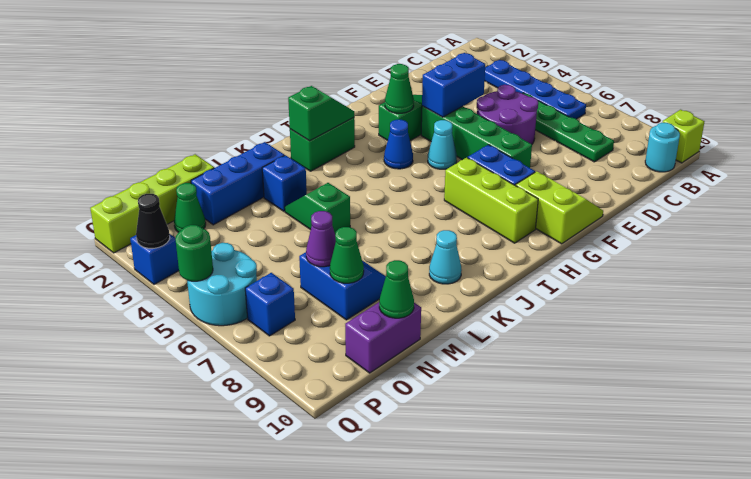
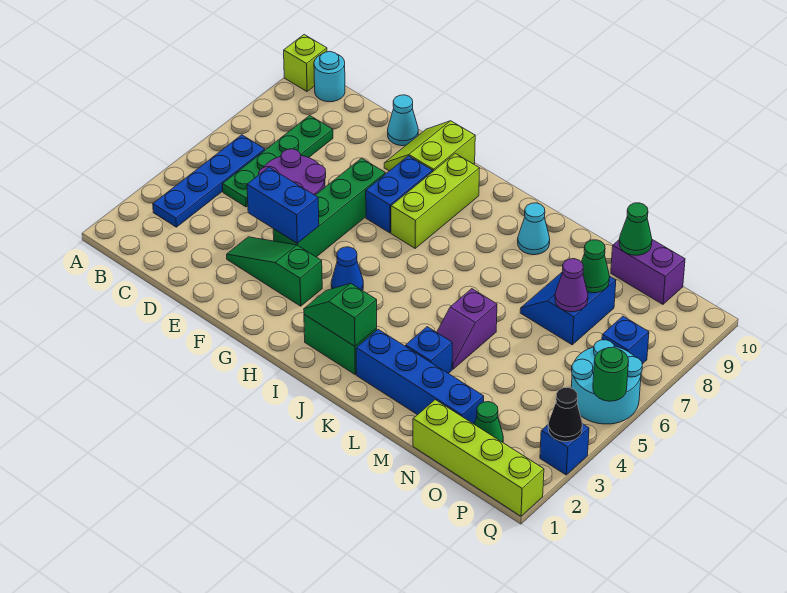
green 1x1 cone [385,64,414,113] -> none
cyan 1x1 cone [428,120,457,169] -> cyan 1x1 cone moved to [388,95,418,146]
blue 1x3 brick [191,142,285,225] -> blue 1x4 brick [356,329,484,424]
green 1x2 slope [285,183,350,234] -> purple 1x2 slope [437,289,497,369]

